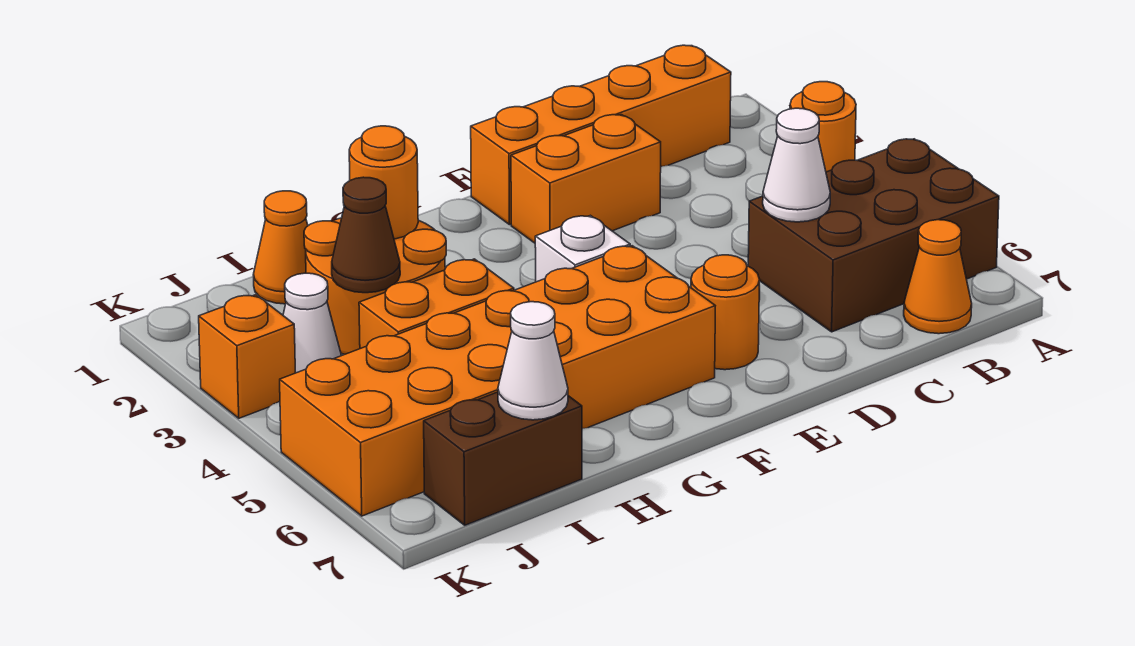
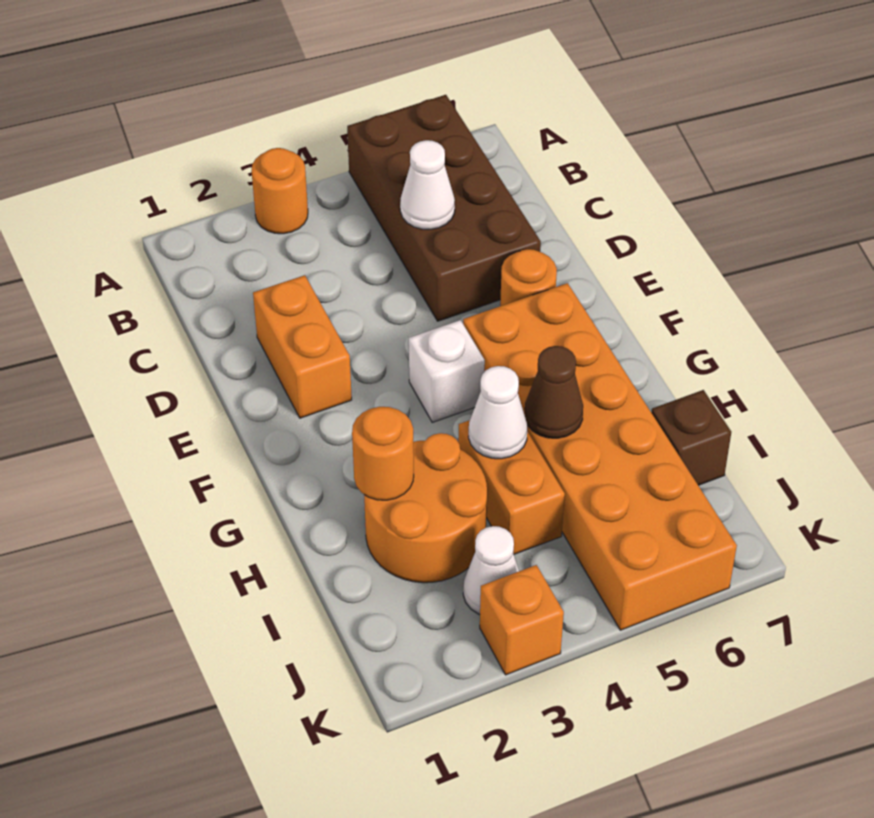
brown 2x3 brick [748,139,999,332] -> brown 2x4 brick [347,95,541,321]
orange 1x4 brick [471,45,731,225] -> none
orange 1x1 cone [904,220,972,334] -> none
orange 1x1 cone [253,191,308,304] -> none
brown 1x1 cone [332,177,400,293] -> brown 1x1 cone moved to [525,346,583,438]
brown 1x2 brick [424,392,582,525] -> brown 1x1 brick [651,390,731,485]
white 1x1 cone [498,302,568,420] -> white 1x1 cone moved to [468,366,527,459]

